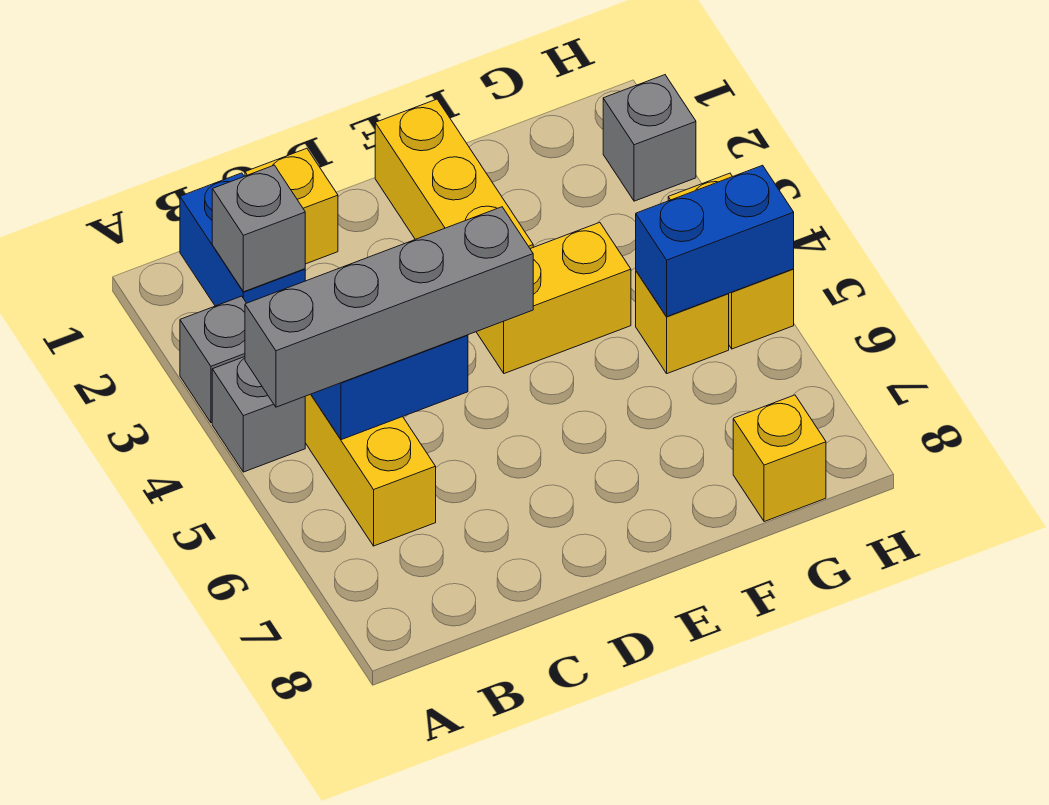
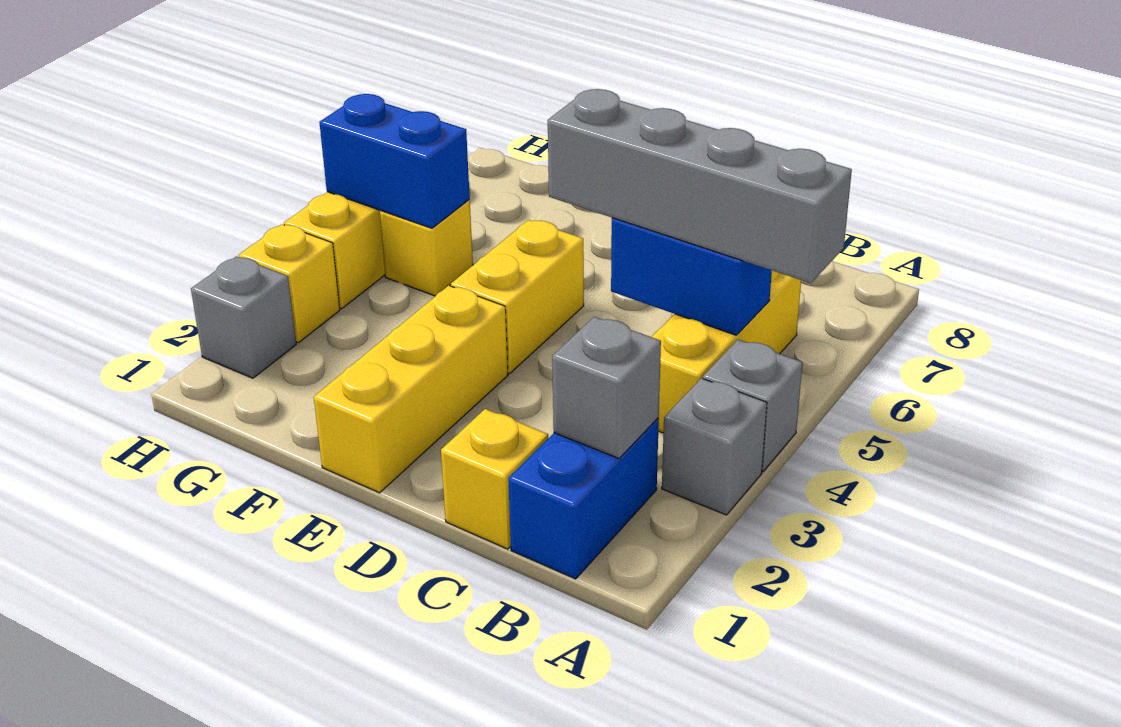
yellow 1x2 brick [477,222,631,374] -> yellow 1x2 brick turned to [451,220,584,374]
yellow 1x1 brick [733,395,826,522] -> yellow 1x1 brick moved to [239,224,340,343]

